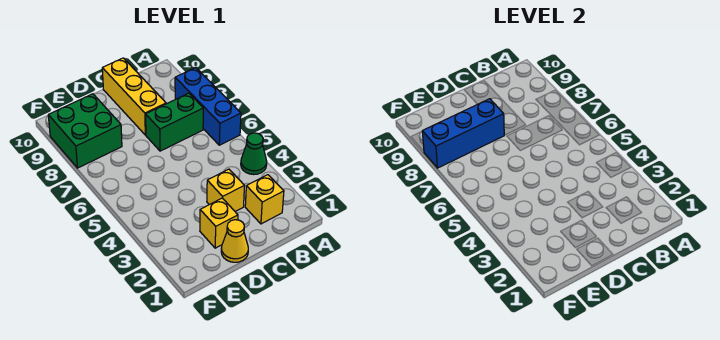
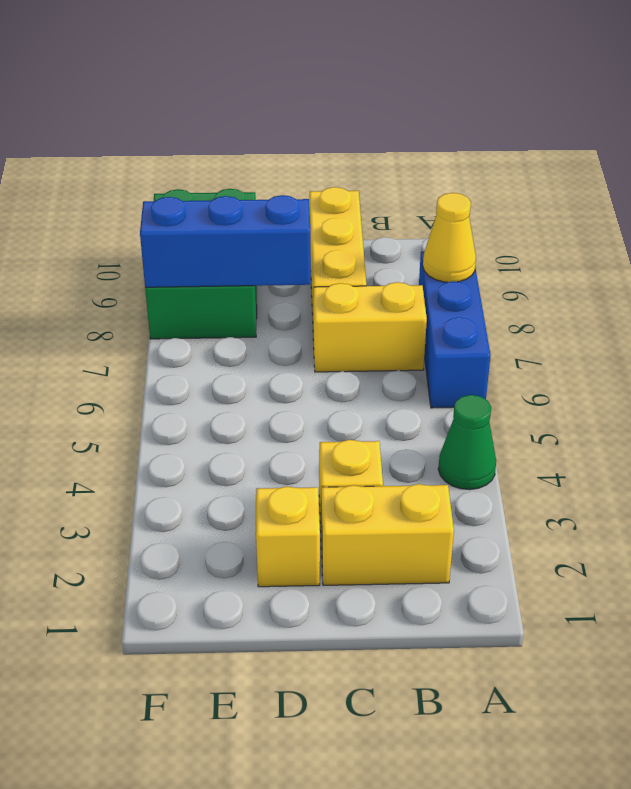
yellow 1x1 brick [245,175,284,224] -> yellow 1x2 brick [321,484,454,585]
green 1x2 brick [146,93,203,151] -> yellow 1x2 brick [313,282,427,372]
yellow 1x1 cone [221,220,248,262] -> yellow 1x1 cone moved to [423,193,476,282]
green 2x2 brick [48,94,122,168] -> green 2x3 brick [145,189,257,339]

